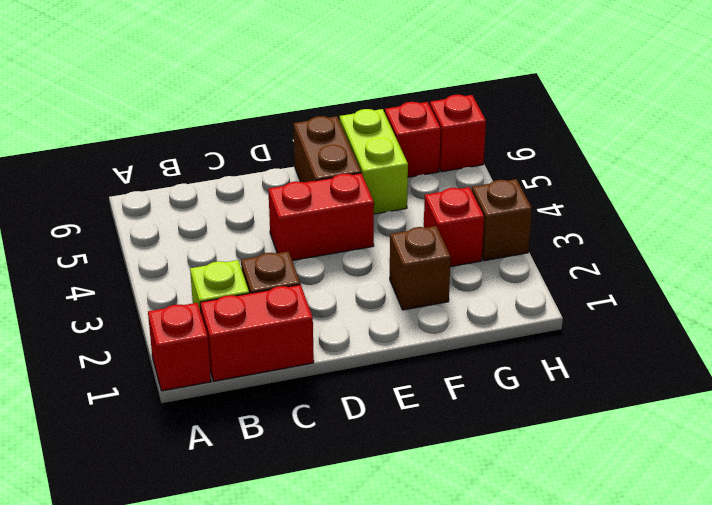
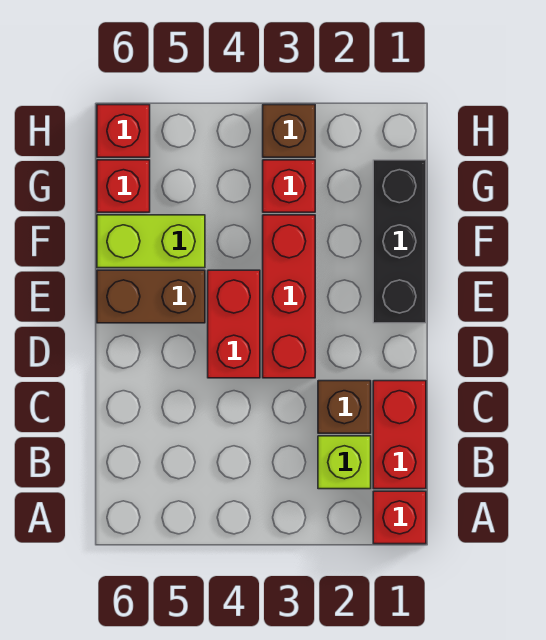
none -> red 1x3 brick [263,215,315,378]
none -> black 1x3 brick [373,160,426,323]
brown 1x1 brick [390,226,451,310] -> none

